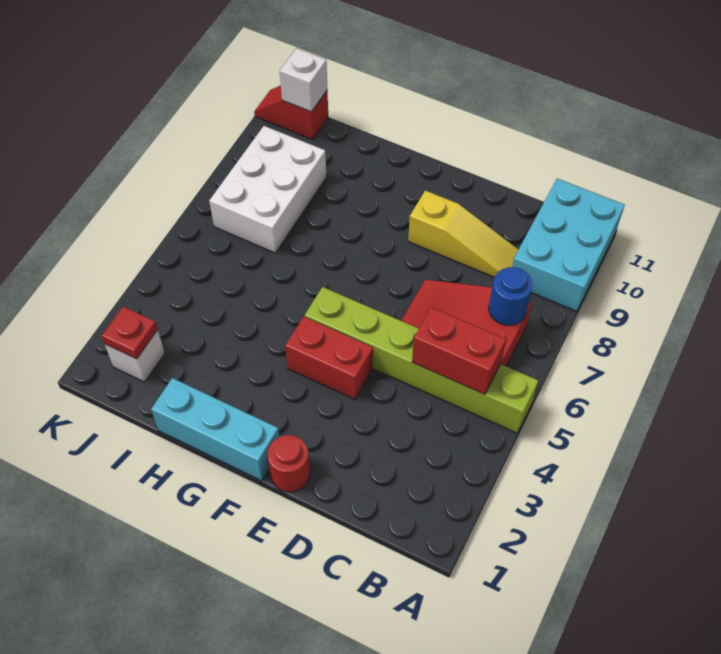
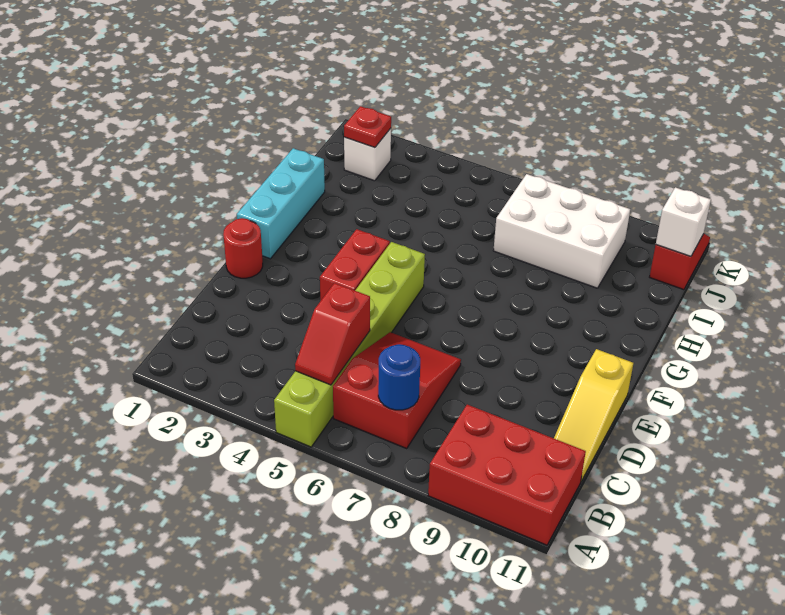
cyan 2x3 brick [512,179,624,311] -> red 2x3 brick [428,405,586,545]
red 1x2 brick [412,307,506,394] -> red 1x2 slope [295,283,370,385]
yellow 1x3 slope [408,190,519,277] -> yellow 1x3 slope moved to [554,349,633,481]

